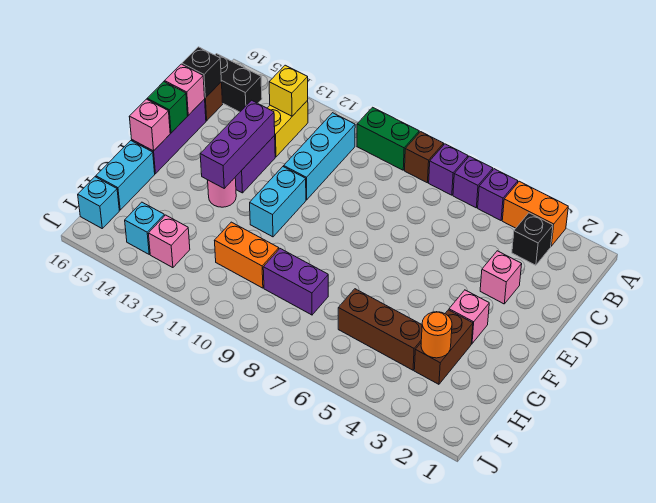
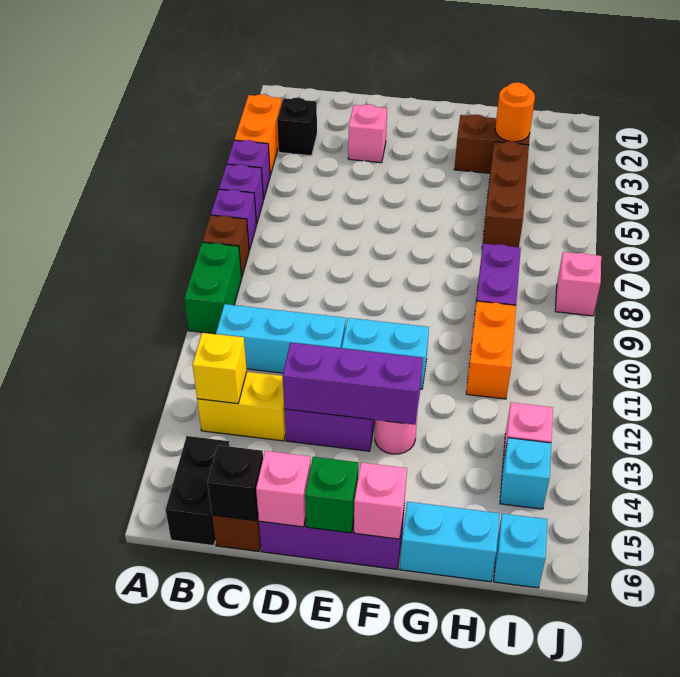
pink 1x1 brick [449,290,489,344] -> pink 1x1 brick moved to [555,252,601,316]

